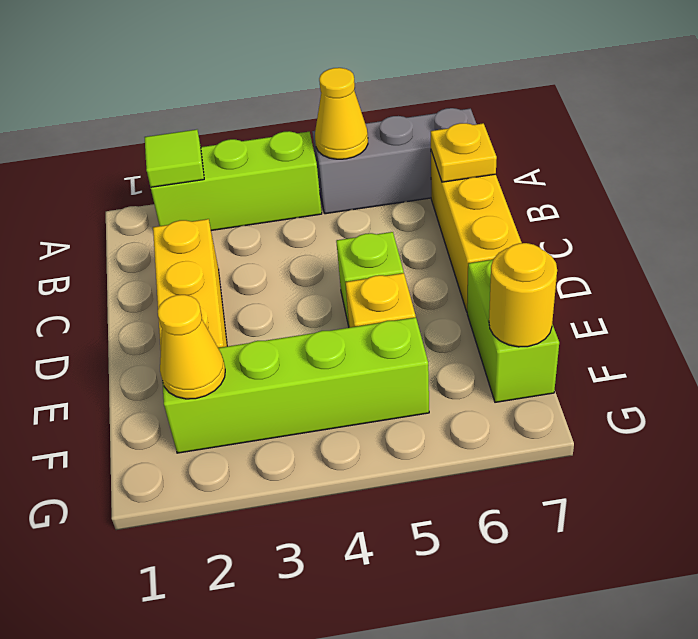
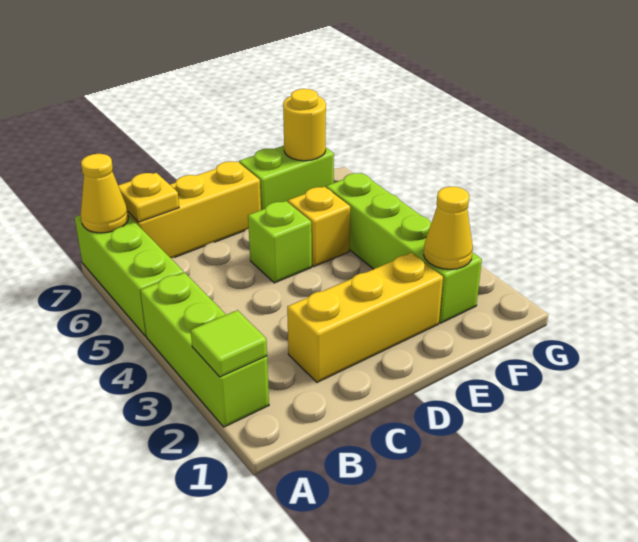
grey 1x3 brick [312,108,476,214] -> lime 1x3 brick [75,215,184,336]
yellow 1x1 cone [315,68,368,159] -> yellow 1x1 cone moved to [81,154,128,233]

